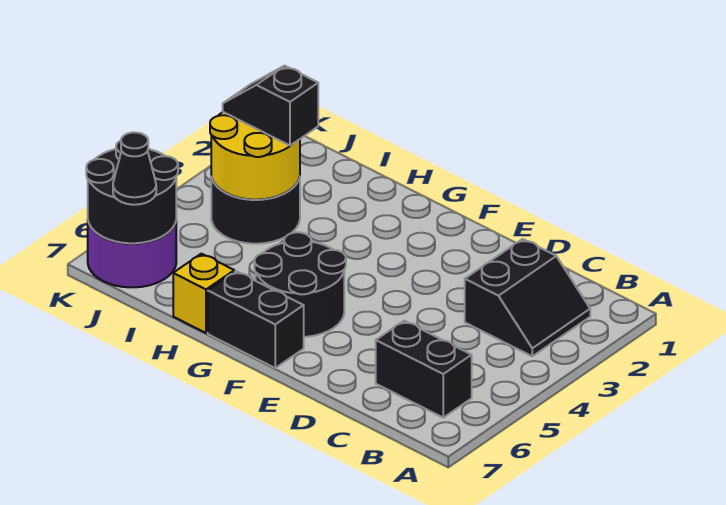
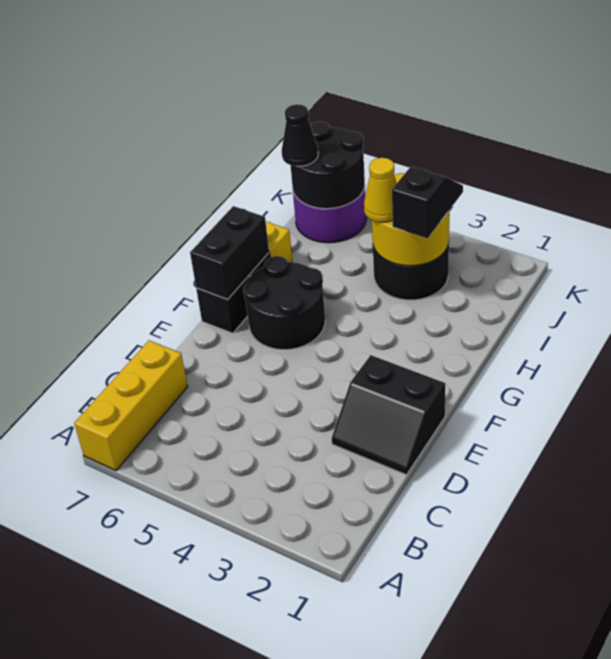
none -> yellow 1x3 brick [74,341,188,471]
black 2x2 slope [465,239,590,356] -> black 2x2 slope moved to [332,355,445,475]
black 1x2 brick [376,321,472,418] -> black 1x2 brick moved to [190,206,269,299]
none -> yellow 1x1 cone [364,158,397,222]

